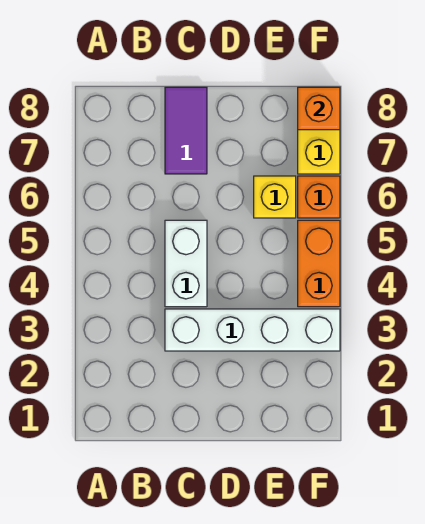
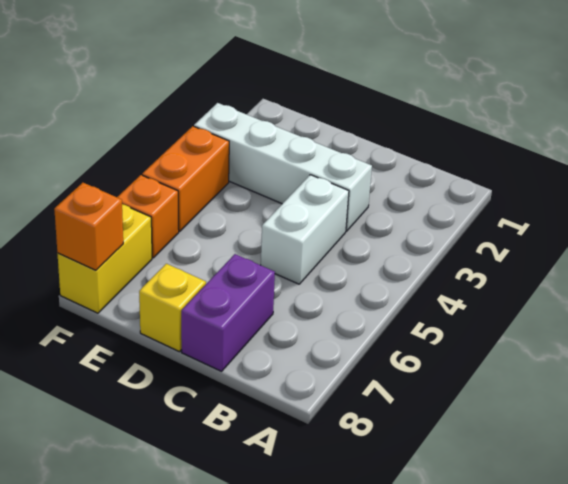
purple 1x2 tile [165,87,207,174] -> purple 1x2 brick [181,254,275,371]
yellow 1x1 brick [254,176,296,218] -> yellow 1x1 brick moved to [139,264,206,352]

